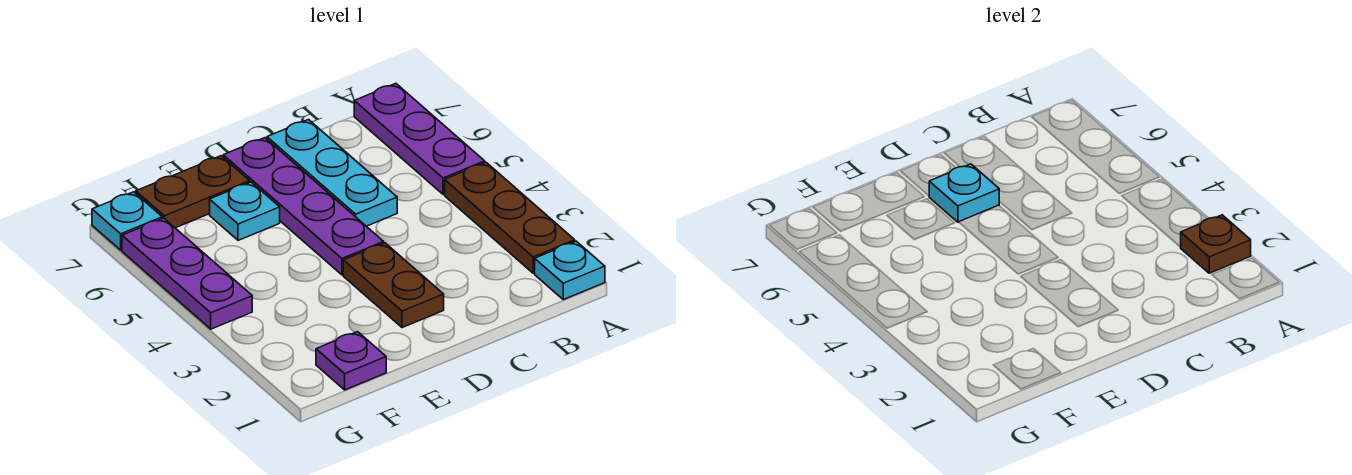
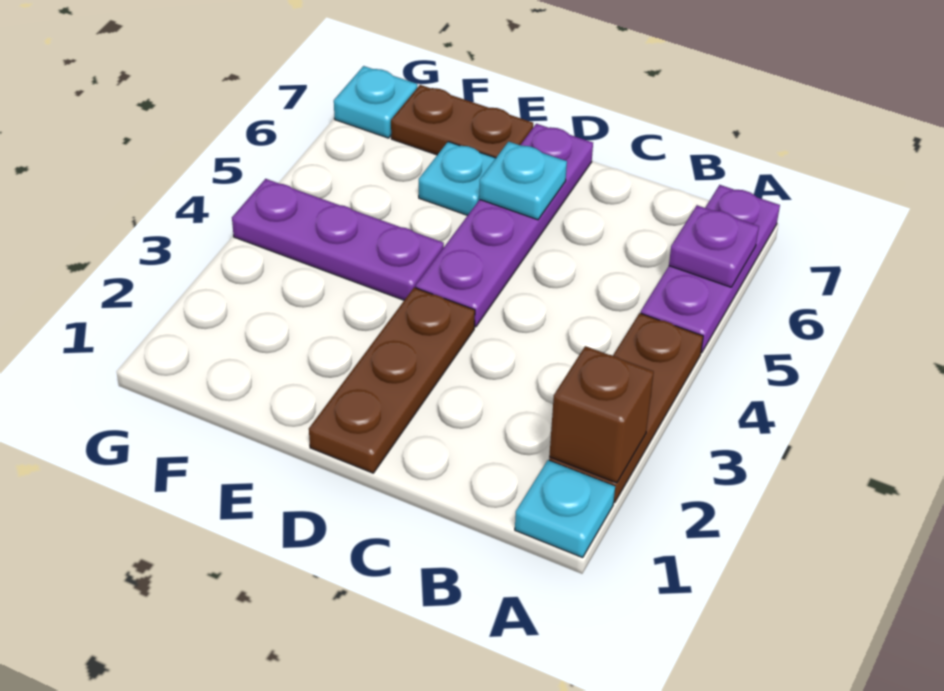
brown 1x1 plate [1181,215,1251,273] -> brown 1x1 brick [549,346,654,483]
cyan 1x3 plate [267,120,397,226] -> none
brown 1x2 plate [343,243,444,328] -> brown 1x3 plate [309,287,475,473]
purple 1x1 plate [316,332,386,390] -> purple 1x1 plate moved to [669,205,759,287]
purple 1x3 plate [122,218,252,329] -> purple 1x3 plate turned to [232,179,444,300]

